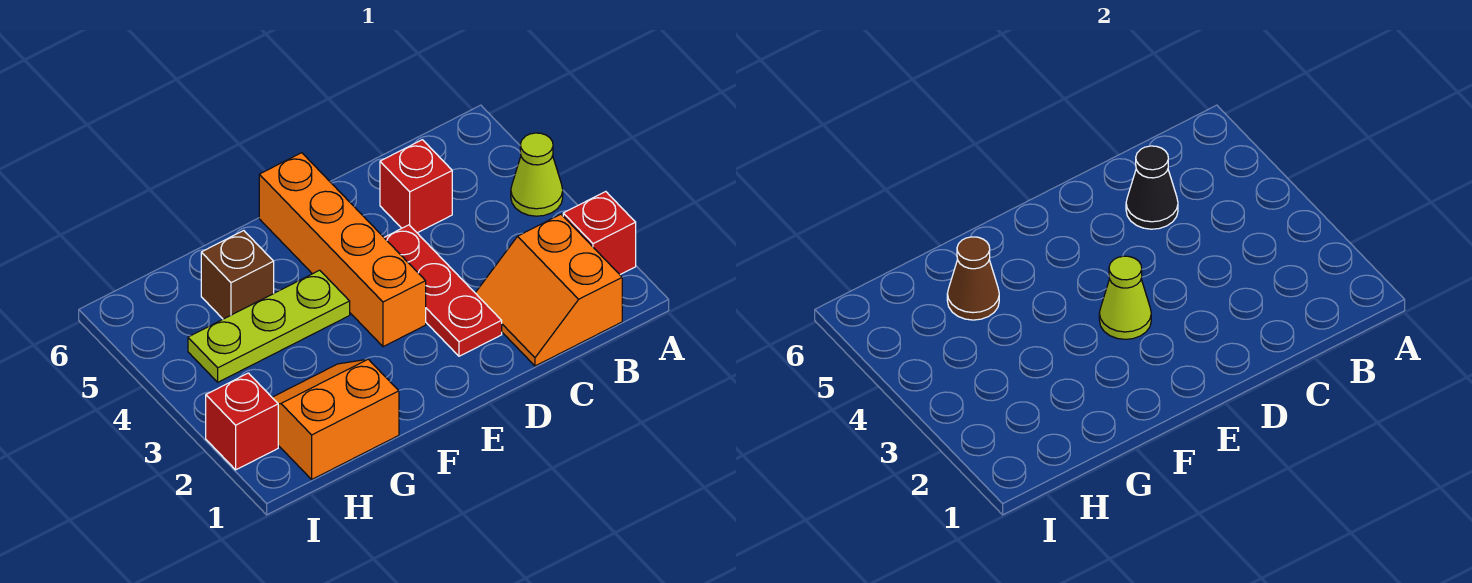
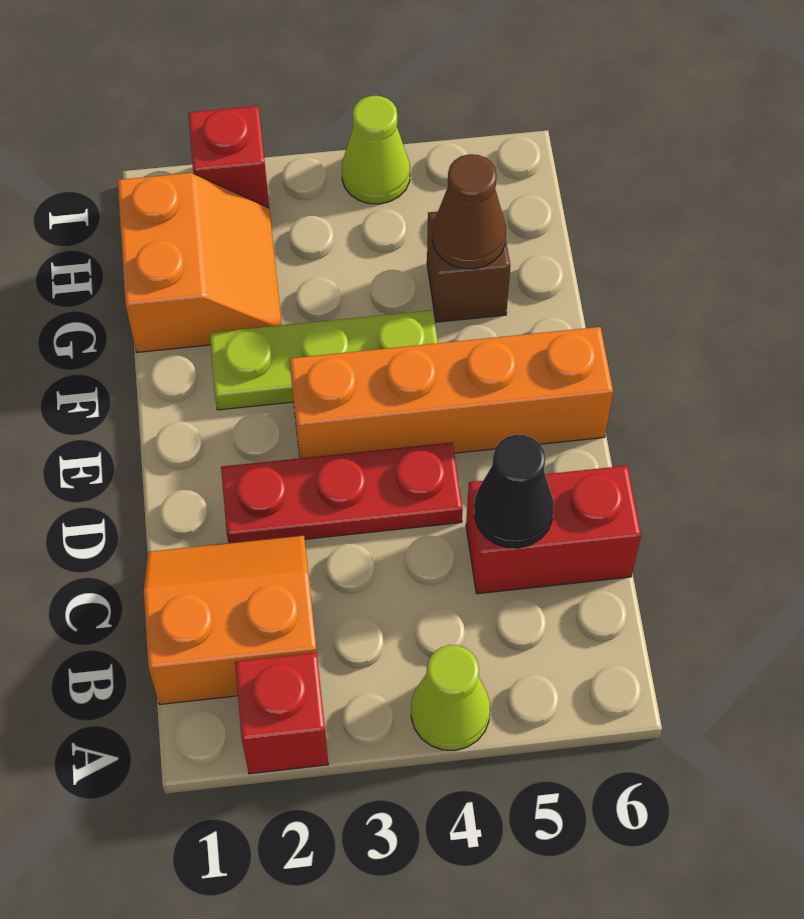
red 1x1 brick [380,140,452,233] -> red 1x2 brick [466,466,641,594]
lime 1x1 cone [1099,256,1151,339] -> lime 1x1 cone moved to [342,96,410,204]
lime 1x3 plate [188,270,350,382] -> lime 1x3 plate turned to [210,310,438,410]

